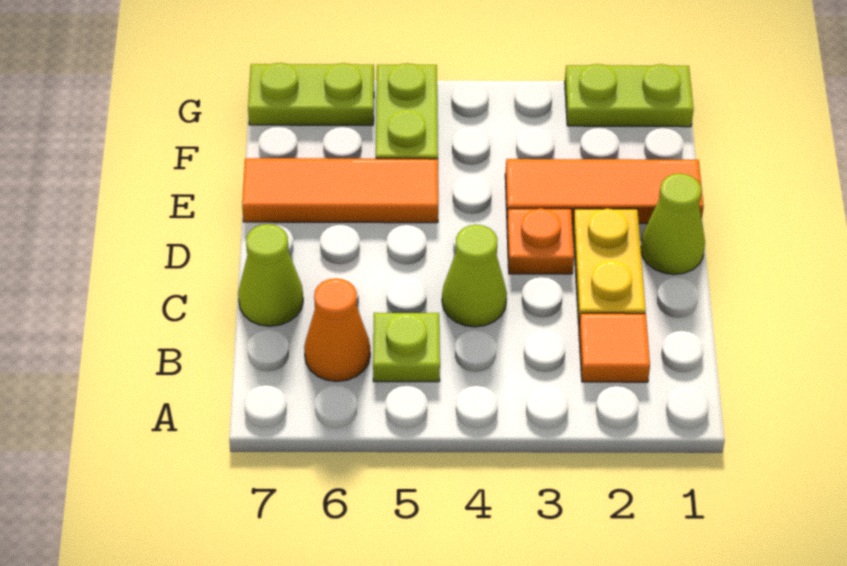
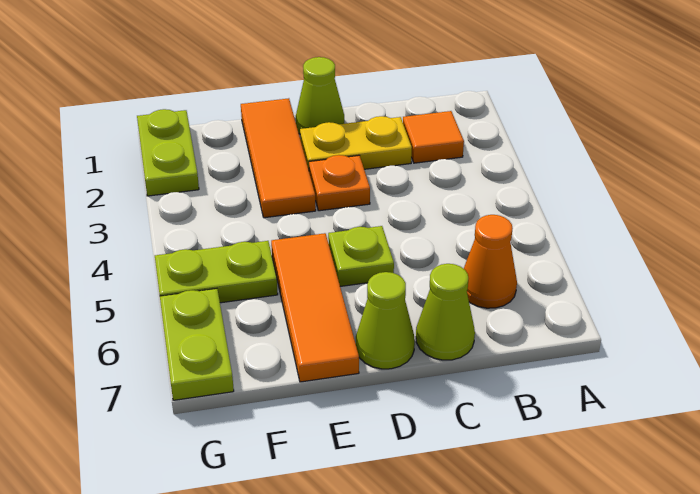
lime 1x1 plate [373,313,440,382] -> lime 1x1 plate moved to [328,226,394,286]
lime 1x1 cone [442,225,507,327] -> lime 1x1 cone moved to [356,272,415,369]

